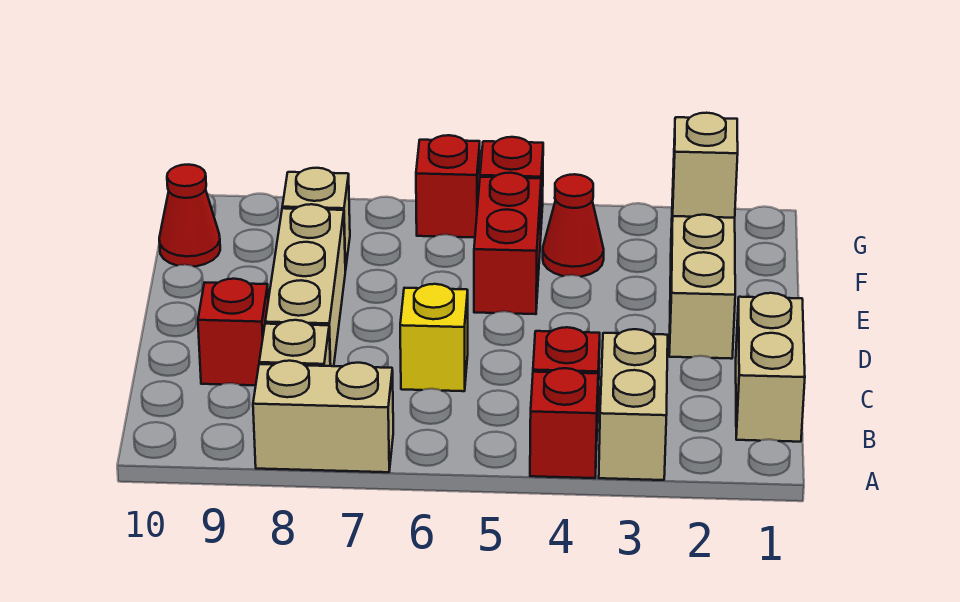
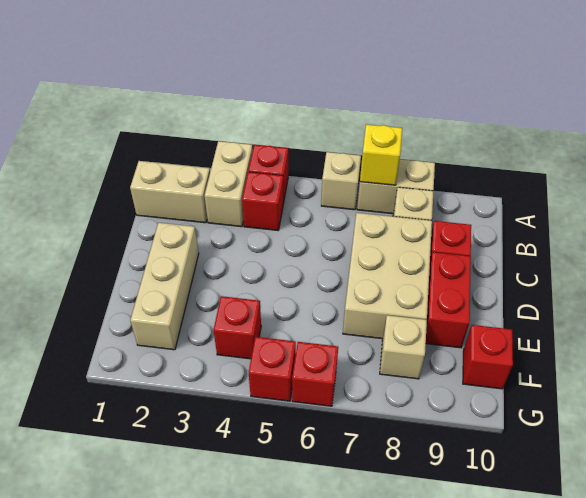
tan 1x2 brick [736,293,805,442] -> tan 1x2 brick turned to [130,161,210,223]
yellow 1x1 brick [400,284,468,391] -> yellow 1x1 brick moved to [360,124,402,185]
tan 1x3 brick [265,204,345,366] -> tan 2x3 brick [343,213,432,339]
red 1x2 brick [474,173,541,314] -> red 1x2 brick moved to [426,252,471,348]
tan 1x1 brick [673,113,738,218] -> tan 1x1 brick moved to [321,152,361,210]
red 1x1 cone [543,174,604,277] -> red 1x1 brick [214,296,261,359]
red 1x1 cone [159,165,220,266] -> red 1x1 brick [463,325,513,389]

